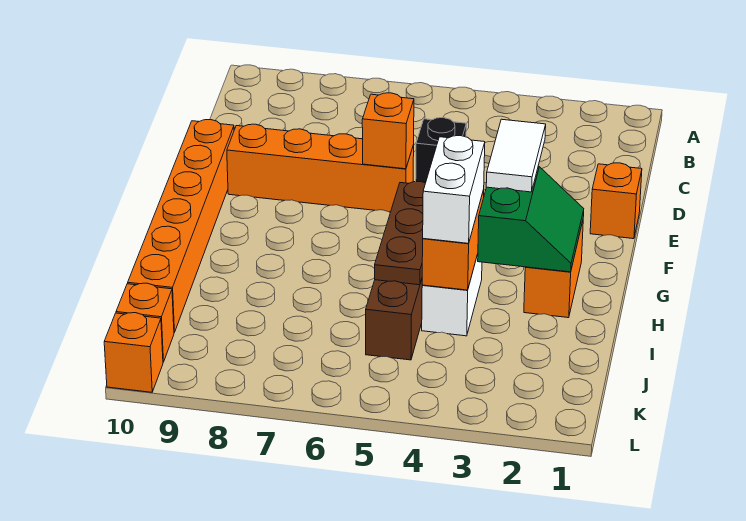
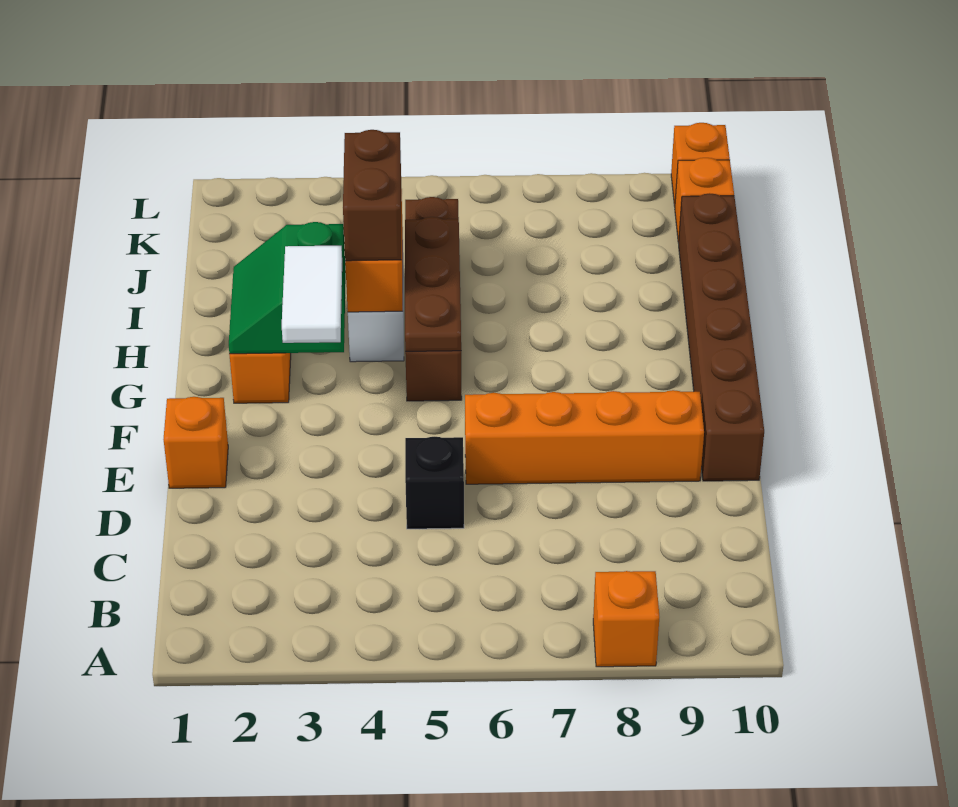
orange 1x1 brick [362,93,414,169] -> orange 1x1 brick moved to [593,571,659,667]
orange 1x6 brick [128,120,234,332] -> brown 1x6 brick [679,193,764,481]
white 1x2 brick [423,136,485,243] -> brown 1x2 brick [343,130,401,261]

